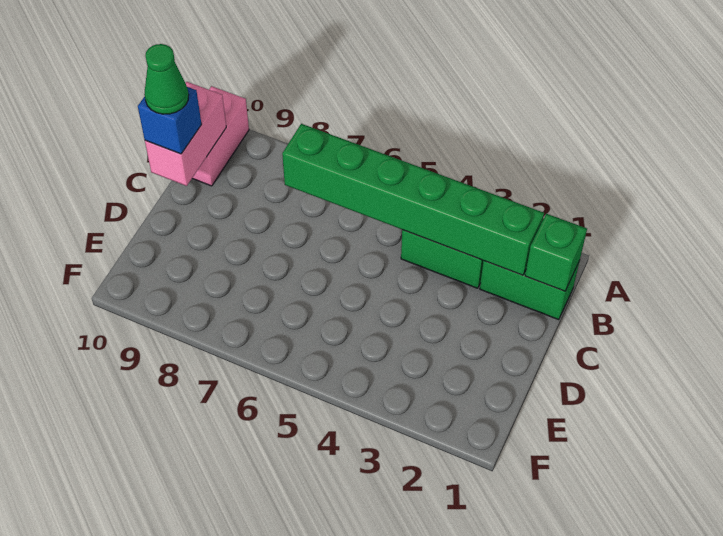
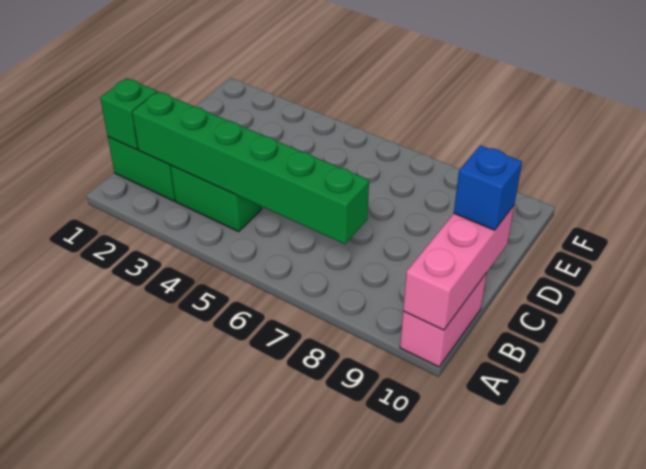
pink 1x2 brick [145,82,226,186] -> pink 1x3 brick [403,206,514,330]
green 1x1 cone [144,44,189,114] -> none

